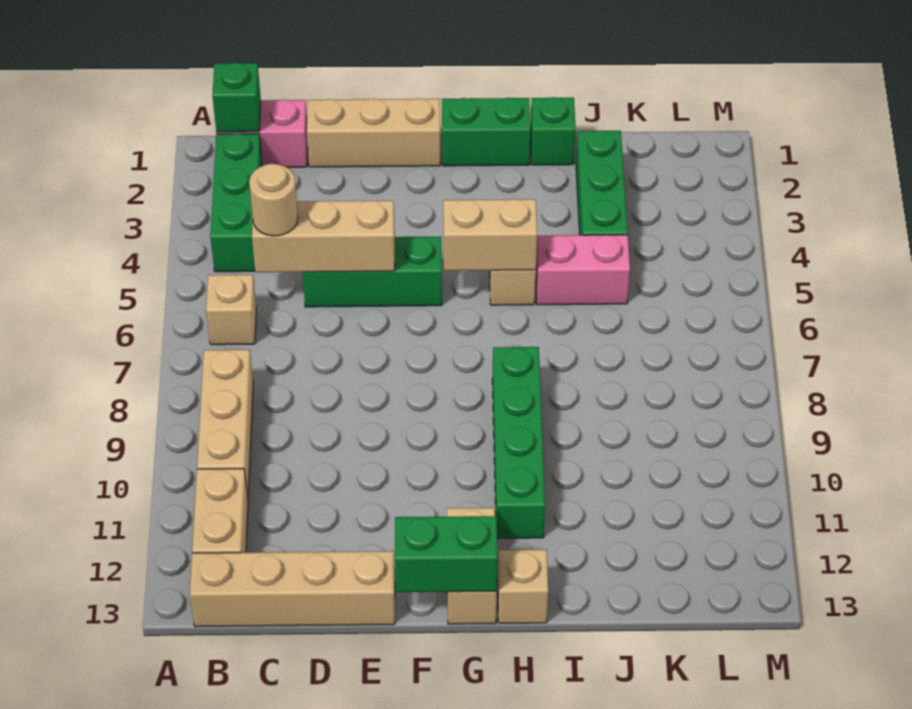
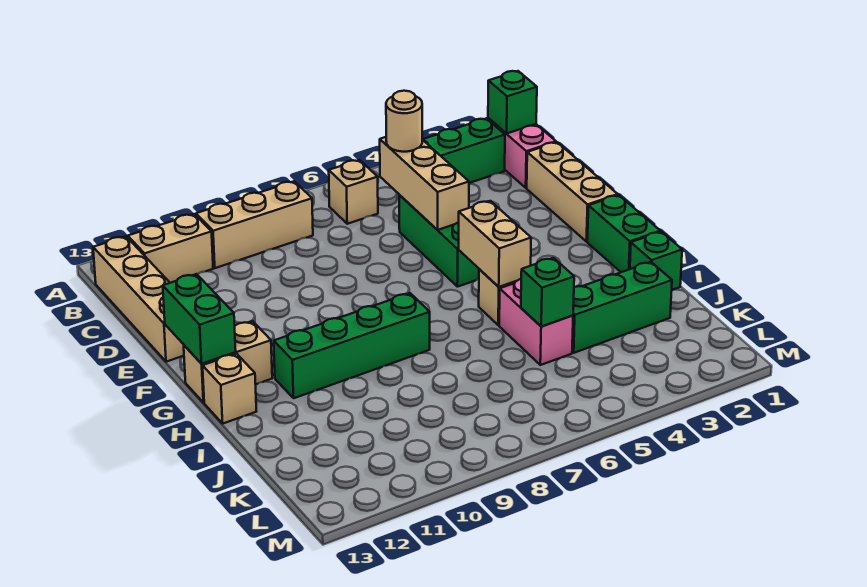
none -> green 1x1 brick [521,258,574,327]

